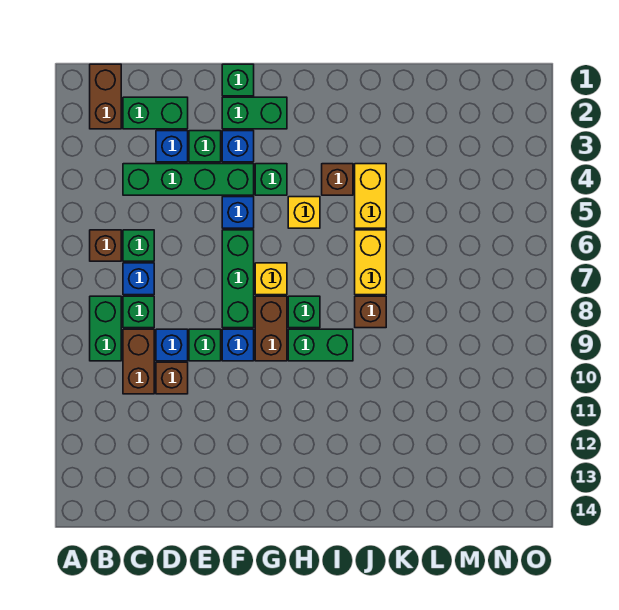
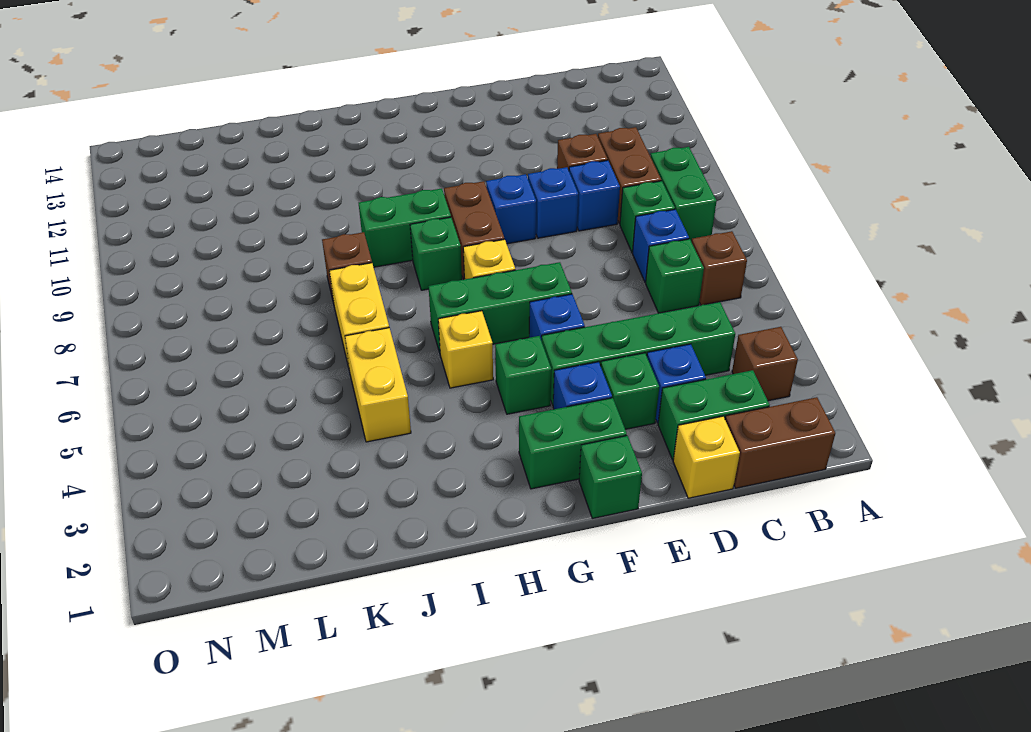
brown 1x2 brick [90,64,121,129] -> brown 1x2 brick turned to [725,397,835,488]
none -> yellow 1x1 brick [673,416,740,498]
green 1x1 brick [189,329,221,361] -> blue 1x1 brick [528,167,578,238]
green 1x3 brick [222,230,254,328] -> green 1x3 brick turned to [429,262,572,353]
brown 1x1 brick [322,164,353,195] -> brown 1x1 brick moved to [732,327,798,401]

